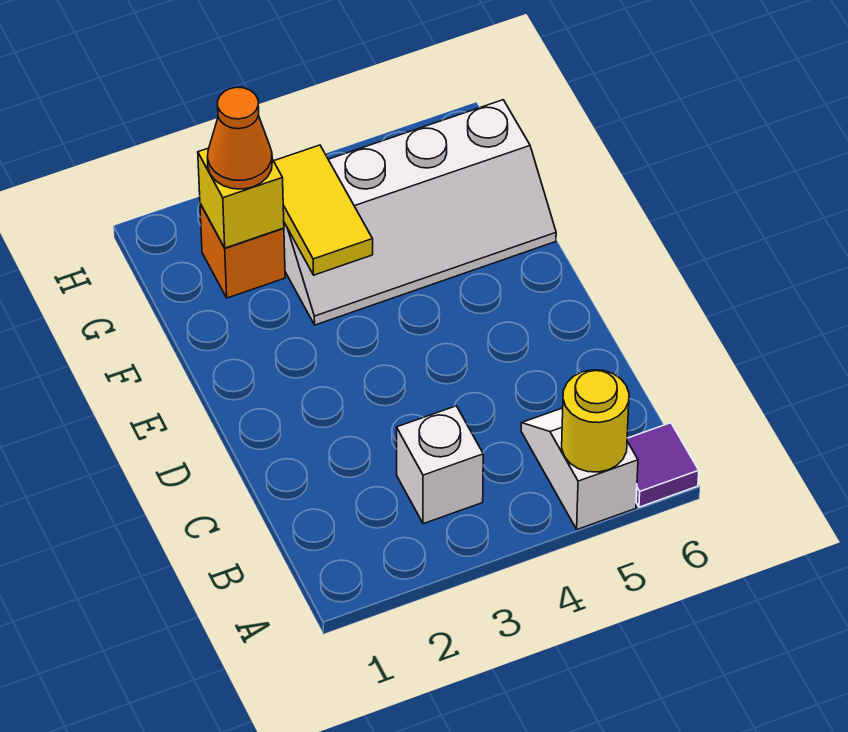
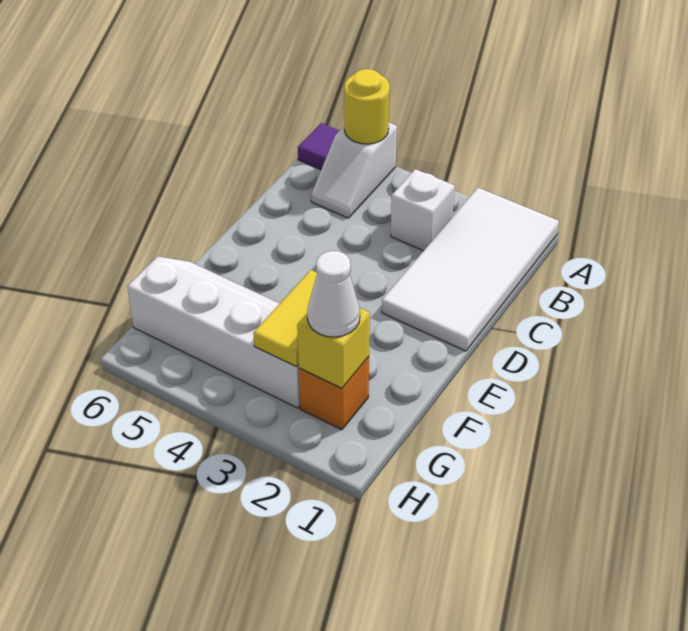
none -> white 2x4 tile [382,188,559,351]
orange 1x1 cone [208,87,272,189] -> white 1x1 cone [307,251,360,337]

